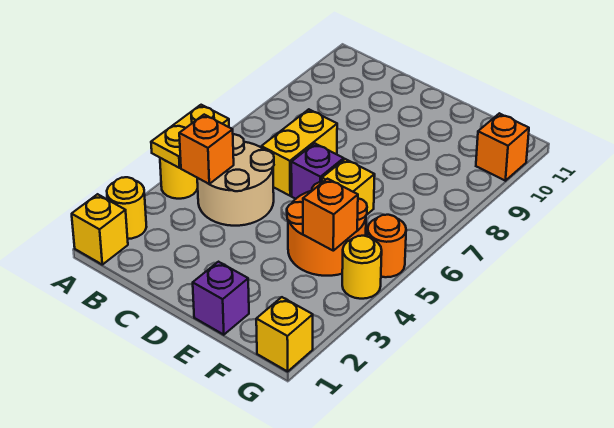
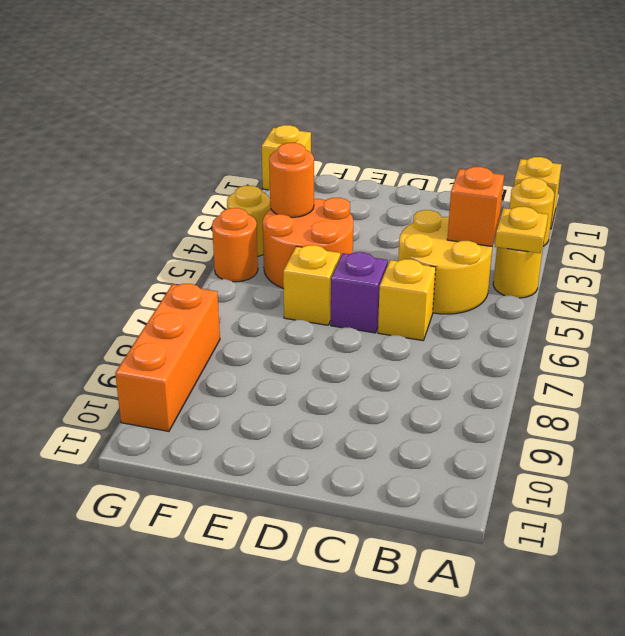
yellow 1x2 plate [151,105,229,168] -> yellow 1x1 plate [495,207,548,253]
tan 2x2 round brick [197,134,274,226] -> yellow 2x2 round brick [398,210,492,314]
yellow 1x2 brick [261,109,337,196] -> yellow 1x1 brick [378,259,436,341]
purple 1x1 brick [193,262,249,335] -> none
orange 1x1 brick [303,179,358,251] -> orange 1x1 round brick [269,143,314,217]
orange 1x1 brick [476,113,529,181] -> orange 1x3 brick [115,284,220,431]

